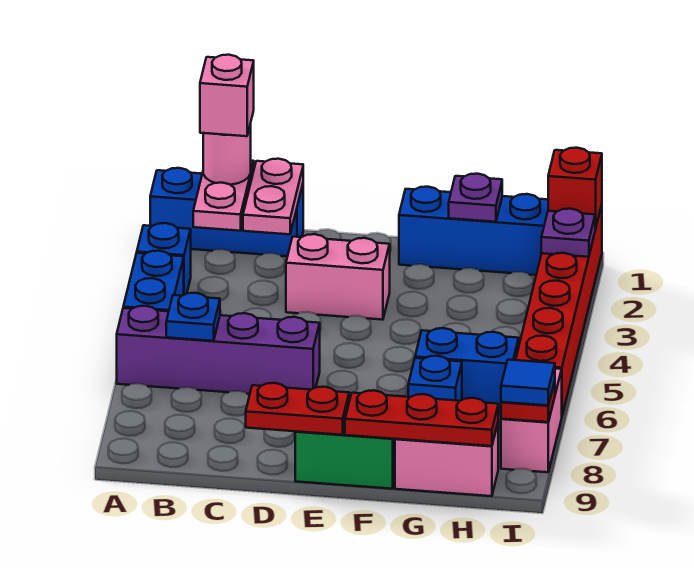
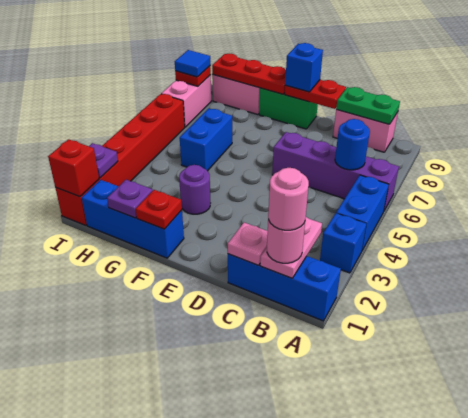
pink 1x1 brick [200,55,254,136] -> pink 1x1 round brick [268,168,309,230]
blue 1x1 plate [166,293,220,341] -> blue 1x1 round brick [335,119,370,170]
none -> green 1x2 plate [336,87,400,124]
pink 1x2 plate [243,159,303,234] -> pink 1x1 plate [228,223,268,265]
pink 1x2 brick [286,234,390,320] -> pink 1x2 brick moved to [333,110,398,152]
none -> red 1x1 plate [136,190,182,229]
none -> purple 1x1 round brick [179,165,210,214]
blue 1x2 brick [415,328,519,413] -> blue 1x2 brick turned to [180,108,232,171]
blue 1x1 brick [408,356,462,401] -> blue 1x1 brick moved to [285,43,323,92]

